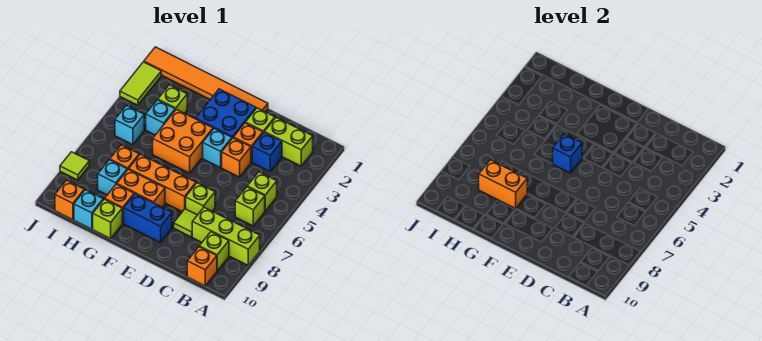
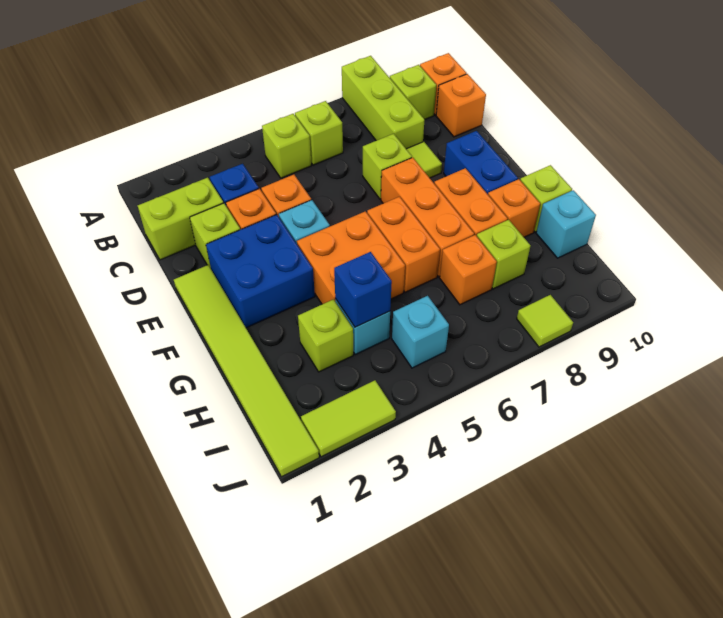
lime 1x2 brick [264,118,313,166] -> lime 1x2 brick turned to [138,178,223,260]
orange 1x6 tile [144,47,268,112] -> lime 1x6 tile [174,265,319,477]
blue 1x1 brick [553,134,582,173] -> blue 1x1 brick moved to [334,252,392,327]
orange 1x2 brick [479,160,527,208] -> orange 1x2 brick moved to [367,197,440,292]
cyan 1x1 brick [98,160,127,195] -> lime 1x1 brick [477,220,530,289]
orange 1x1 brick [55,180,84,220] -> orange 1x1 brick moved to [436,74,486,137]

